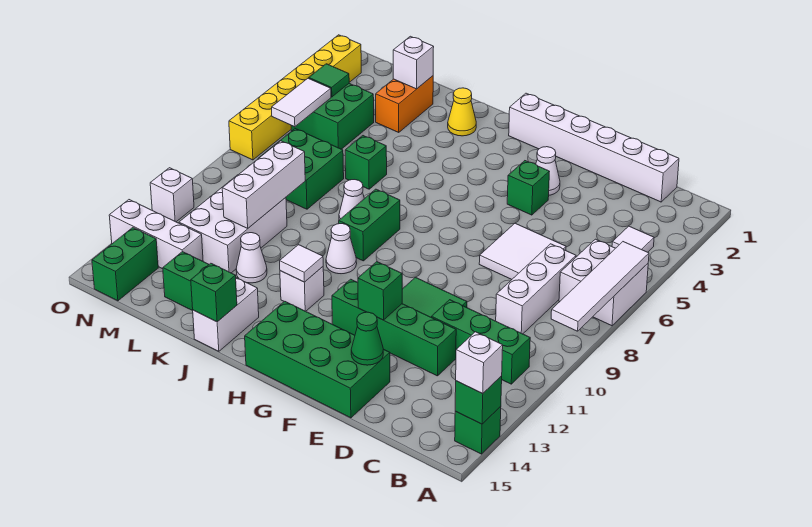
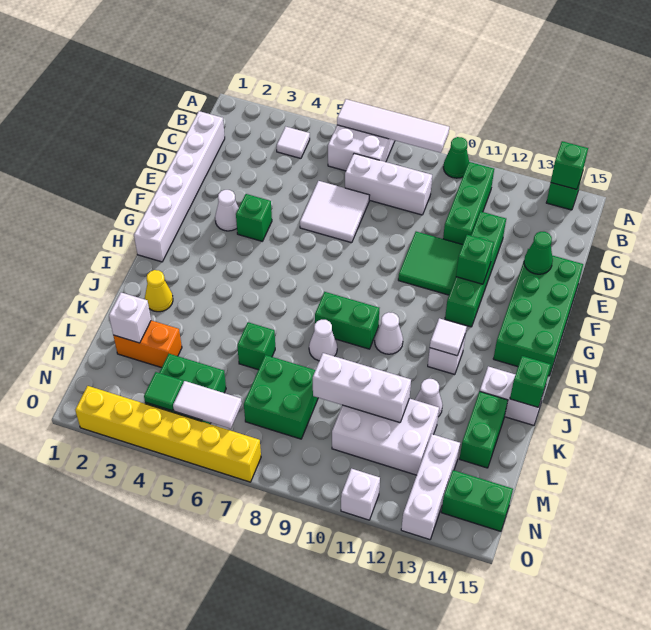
none -> green 1x1 cone [443,137,469,178]
white 1x1 brick [456,332,503,394] -> none

